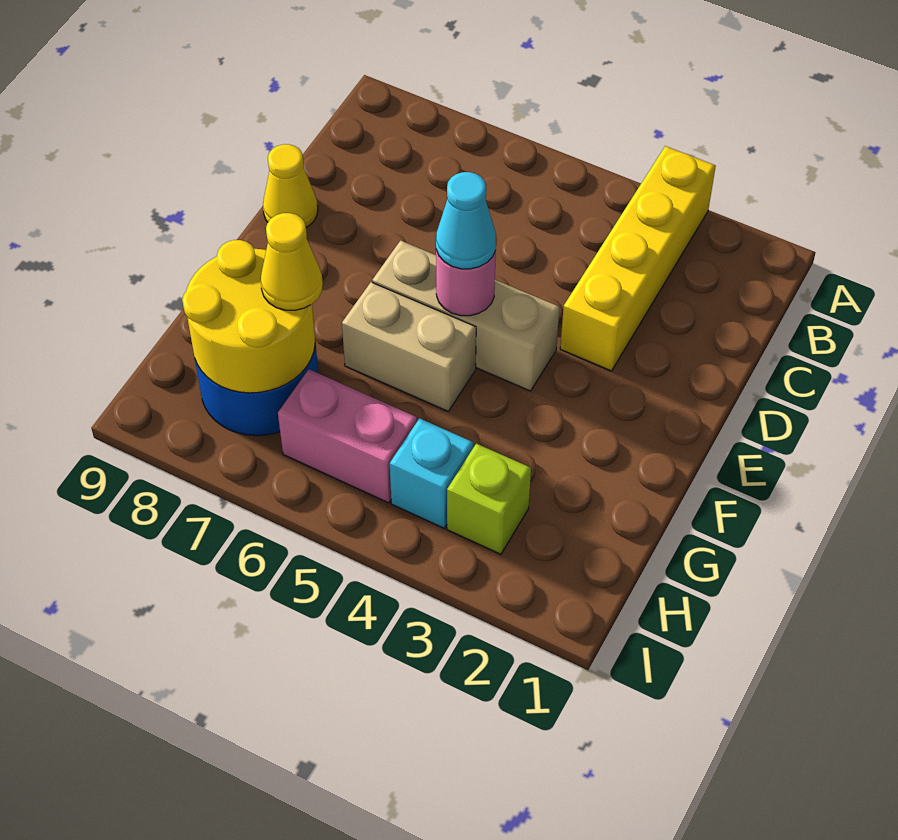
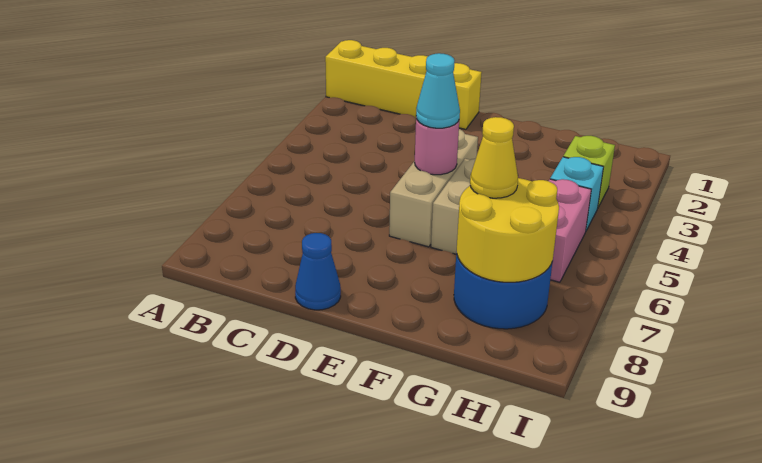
yellow 1x4 brick [560,146,716,371] -> yellow 1x4 brick moved to [325,40,482,129]
yellow 1x1 cone [263,144,318,227] -> blue 1x1 cone [295,233,341,310]

